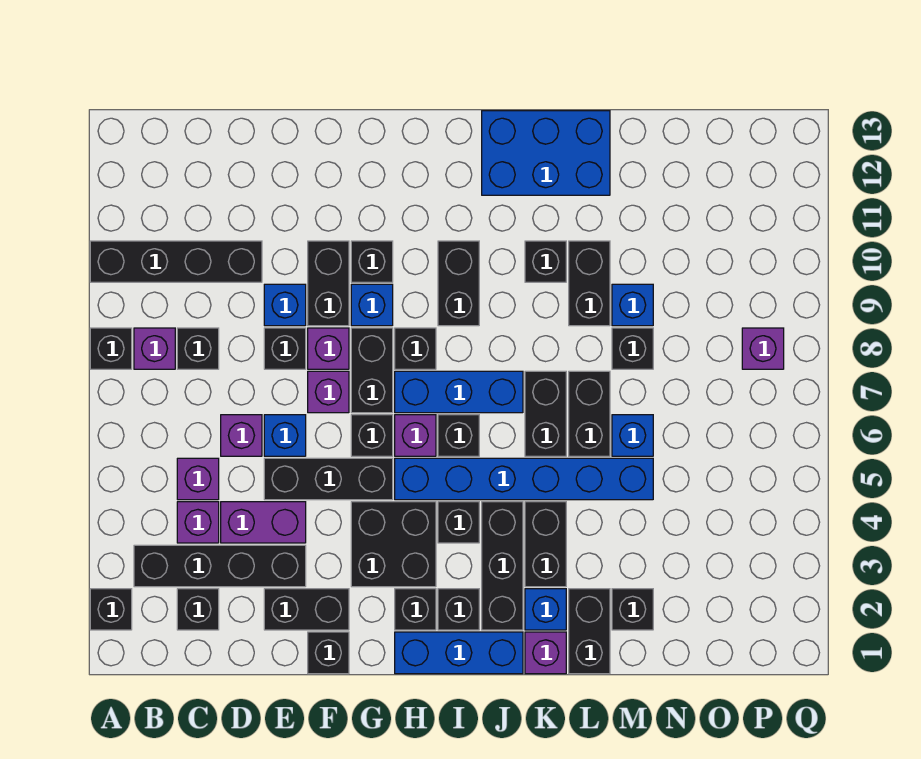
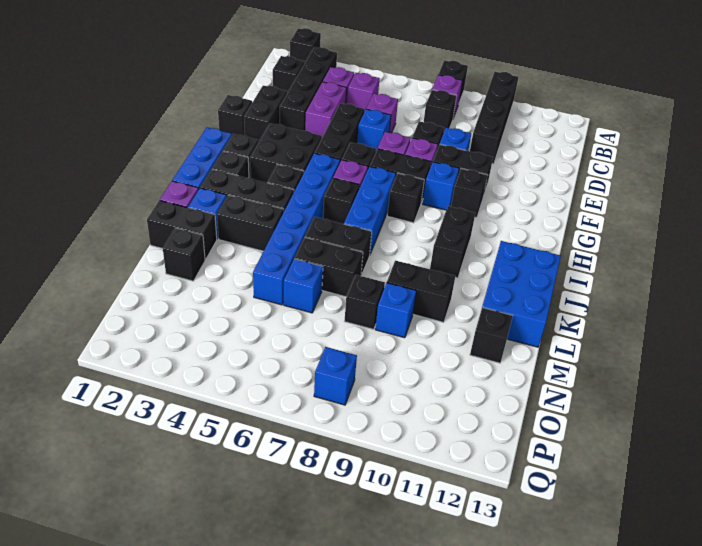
black 1x2 brick [438,241,479,326] -> black 1x2 brick turned to [430,206,475,278]
black 1x1 brick [525,241,566,282] -> black 1x1 brick moved to [470,308,513,363]
purple 1x1 brick [742,328,784,369] -> blue 1x1 brick [314,347,357,405]

